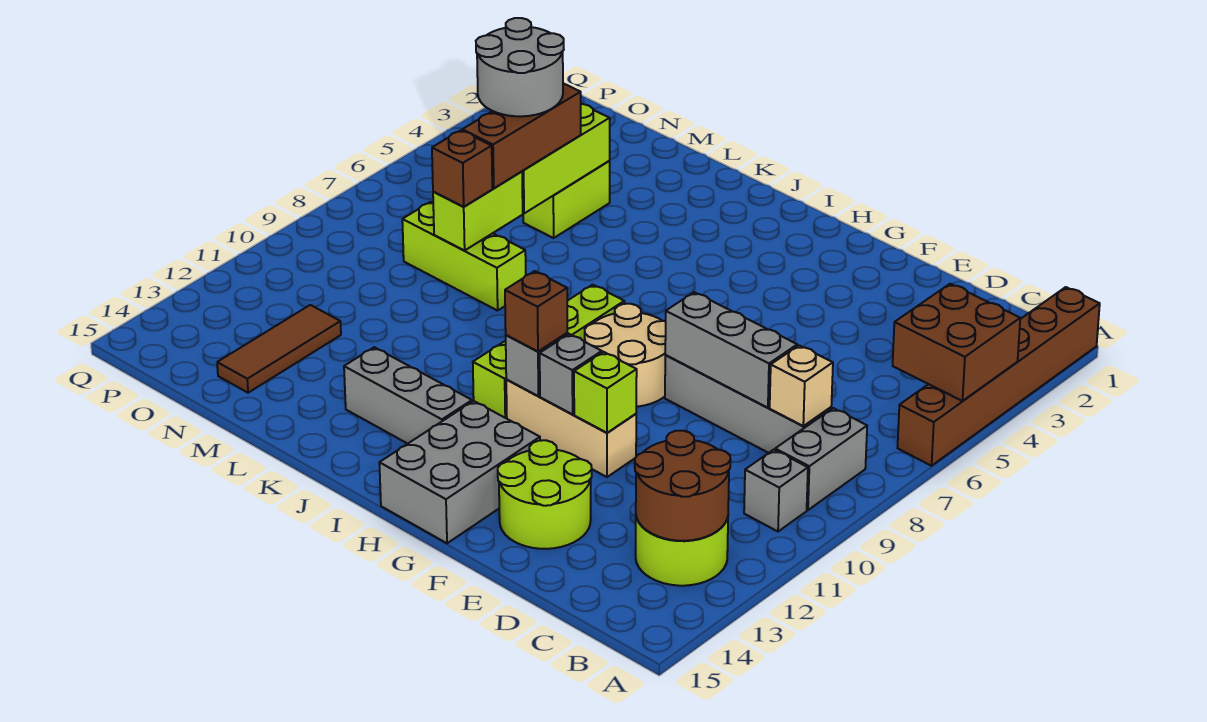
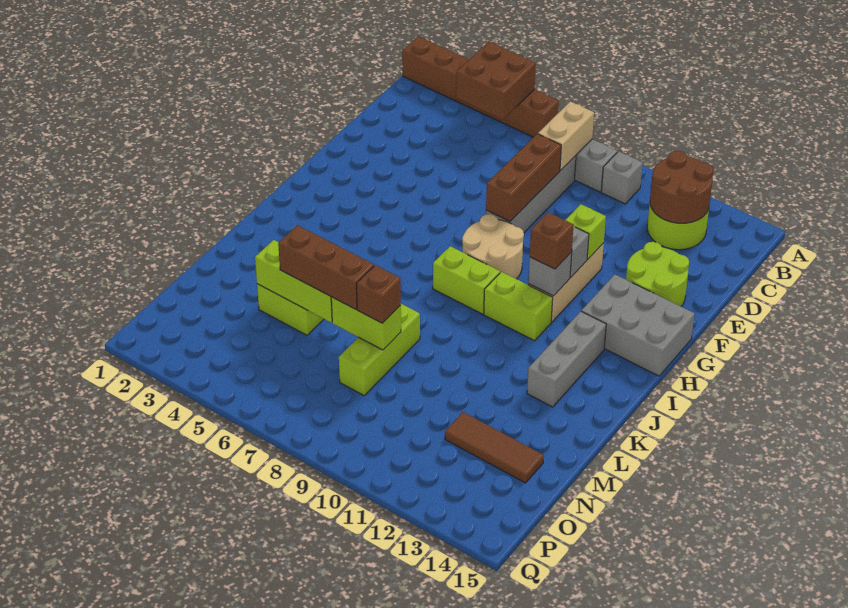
tan 1x1 brick [770,345,833,426] -> tan 1x2 brick [538,101,594,171]
grey 1x3 brick [665,292,797,408] -> brown 1x3 brick [486,134,561,222]
grey 2x2 round brick [476,18,564,116] -> none

